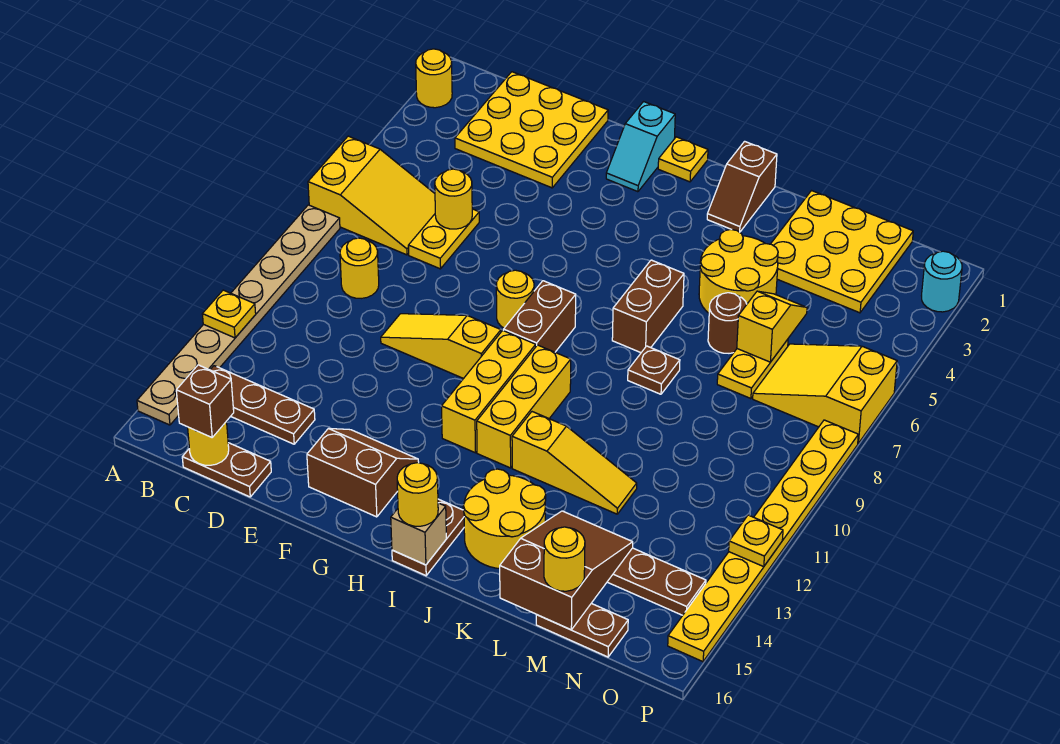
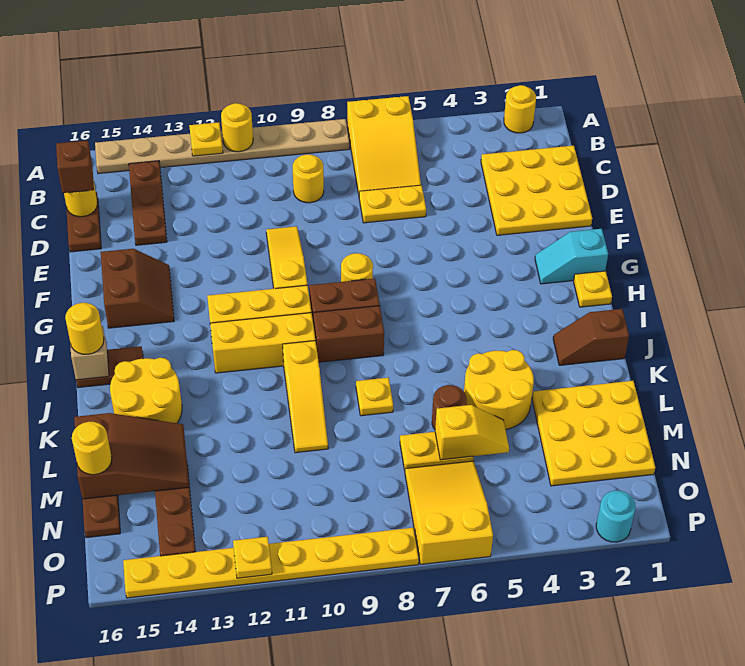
yellow 1x1 round brick [435,169,472,229] -> yellow 1x1 round brick moved to [221,103,253,152]
brown 1x2 brick [612,260,684,353] -> brown 1x2 brick moved to [313,306,384,362]
yellow 1x3 slope [512,412,637,514] -> yellow 1x3 slope moved to [283,341,328,453]
brown 1x1 plate [628,346,680,394] -> yellow 1x1 plate [356,378,393,416]

